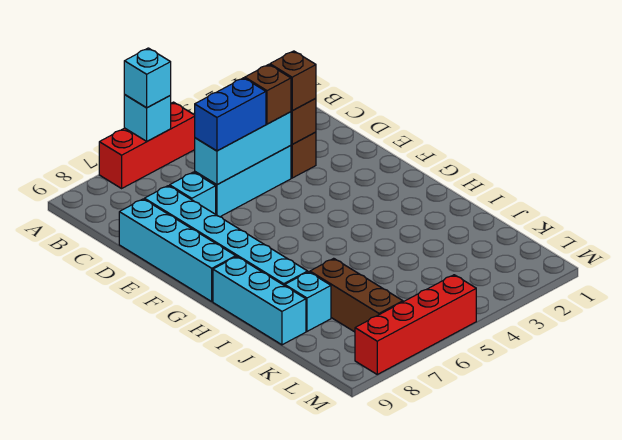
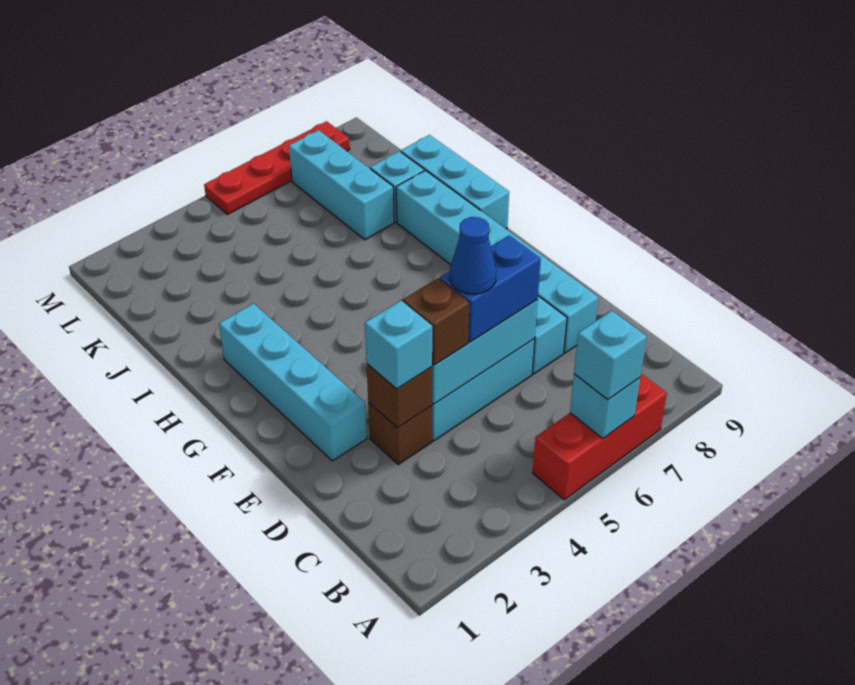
brown 1x1 brick [270,51,316,111] -> cyan 1x1 brick [365,301,432,389]
none -> blue 1x1 cone [450,217,496,294]
cyan 1x4 brick [119,199,236,301] -> cyan 1x4 brick moved to [219,304,367,461]
brown 1x3 brick [310,258,403,332] -> cyan 1x3 brick [289,130,394,240]
red 1x4 brick [355,275,476,374] -> red 1x4 plate [204,121,350,214]

